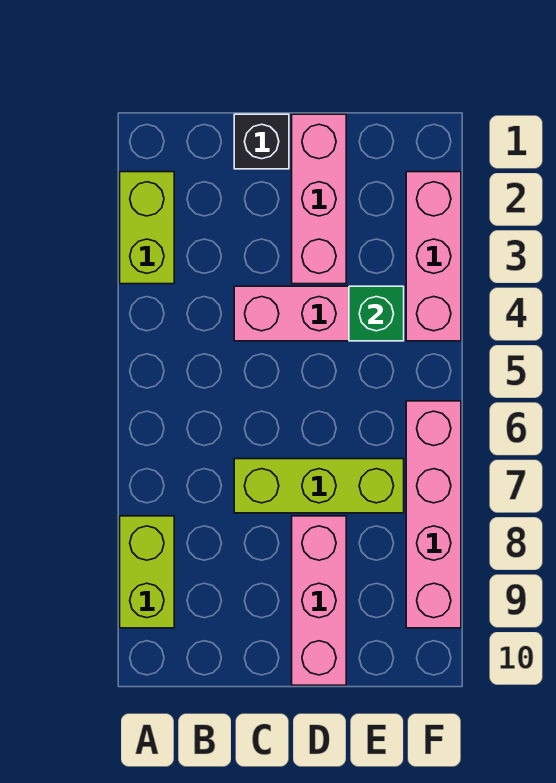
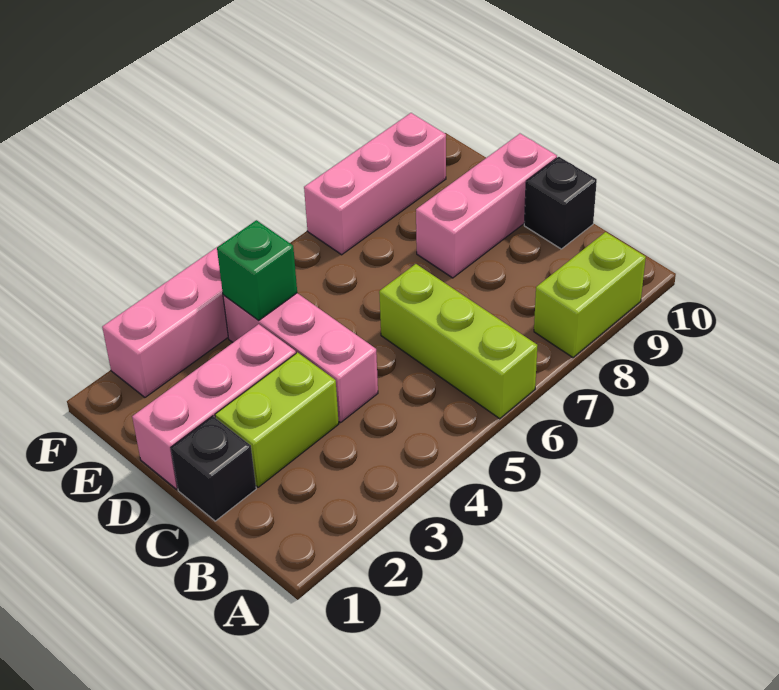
lime 1x2 brick [120,172,174,284] -> lime 1x2 brick moved to [215,352,339,487]
lime 1x3 brick [234,459,404,513] -> lime 1x3 brick moved to [379,264,537,419]
none -> black 1x1 brick [524,157,597,249]
pink 1x4 brick [406,401,461,628] -> pink 1x3 brick [304,113,446,255]

